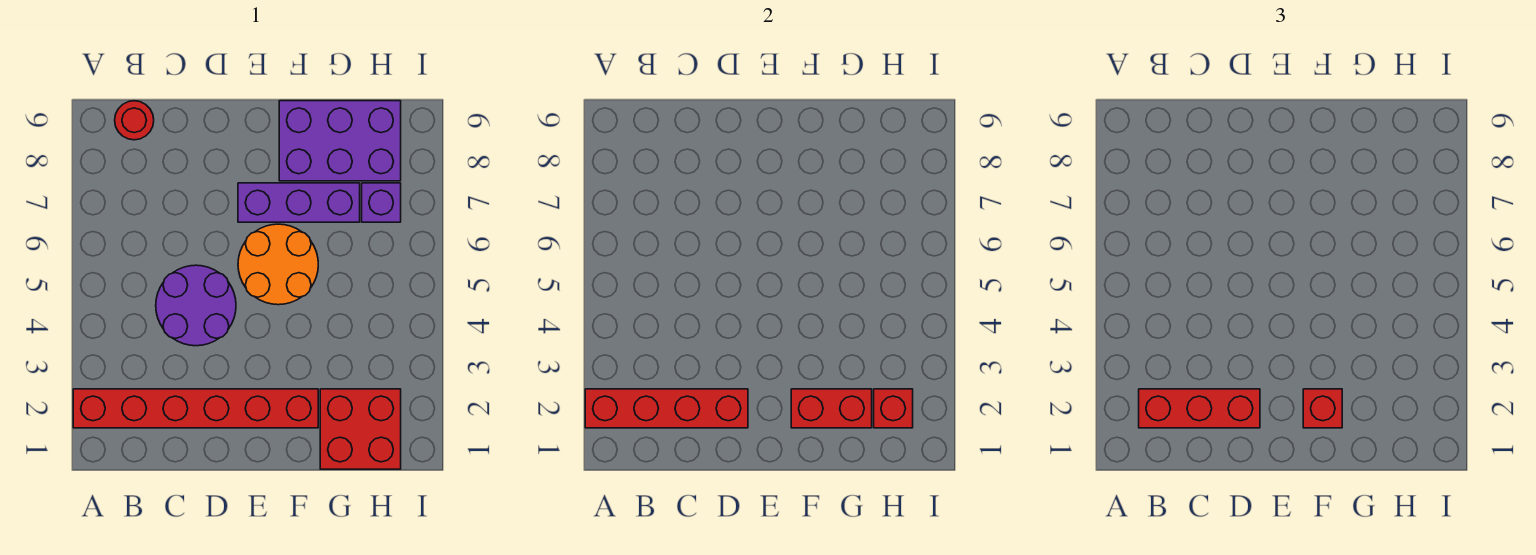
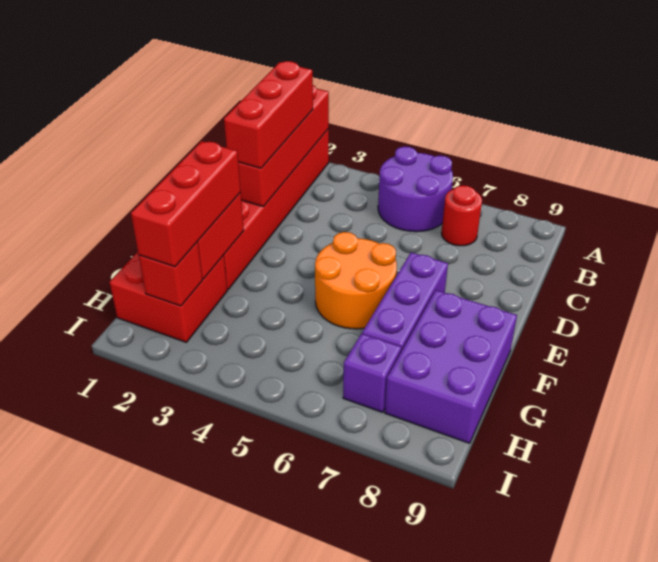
red 1x1 round brick [115,101,154,140] -> red 1x1 round brick moved to [441,185,482,246]
purple 2x2 round brick [156,265,236,346] -> purple 2x2 round brick moved to [378,146,453,232]
red 1x1 brick [1303,389,1342,428] -> red 1x3 brick [131,141,241,267]

